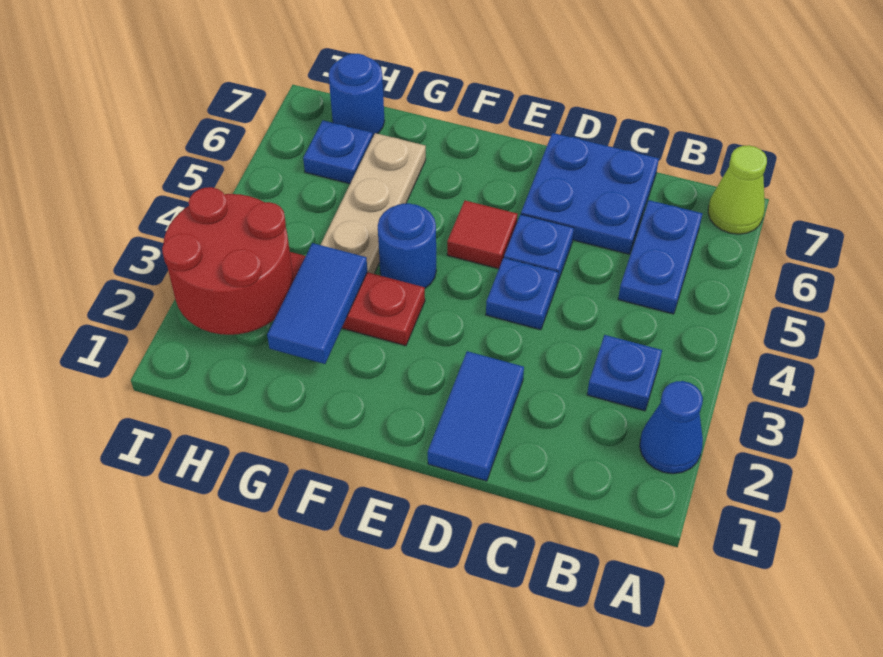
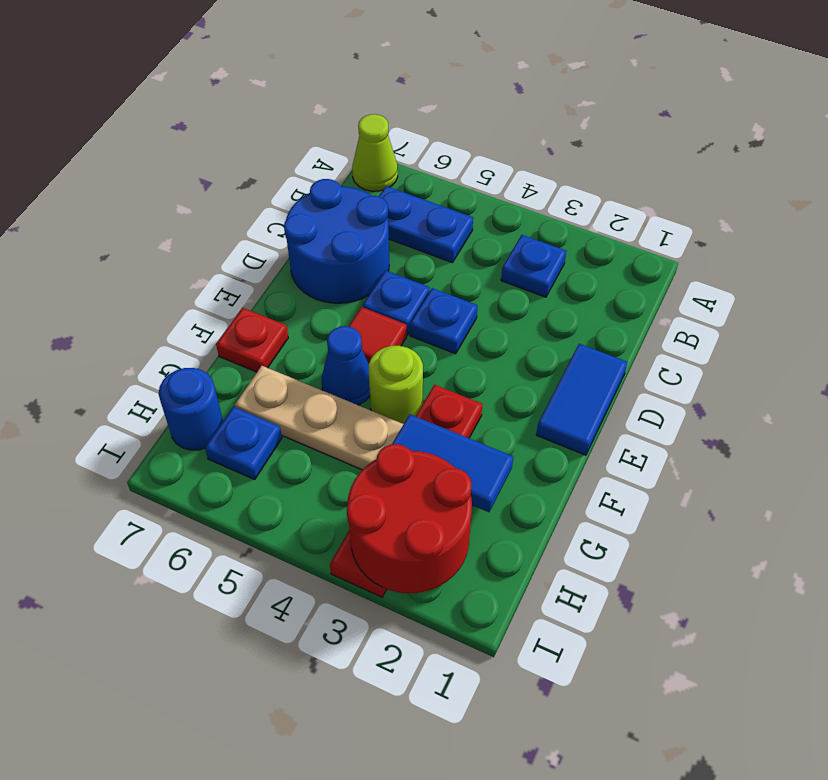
blue 1x1 cone [640,381,703,474] -> blue 1x1 cone moved to [322,326,370,405]
blue 2x2 plate [521,133,659,254] -> blue 2x2 round brick [284,179,389,303]
blue 1x2 tile [428,351,524,481] -> blue 1x2 tile turned to [536,344,627,455]
blue 1x1 round brick [378,203,436,288] -> lime 1x1 round brick [369,346,423,424]
none -> red 1x1 plate [216,308,288,372]

